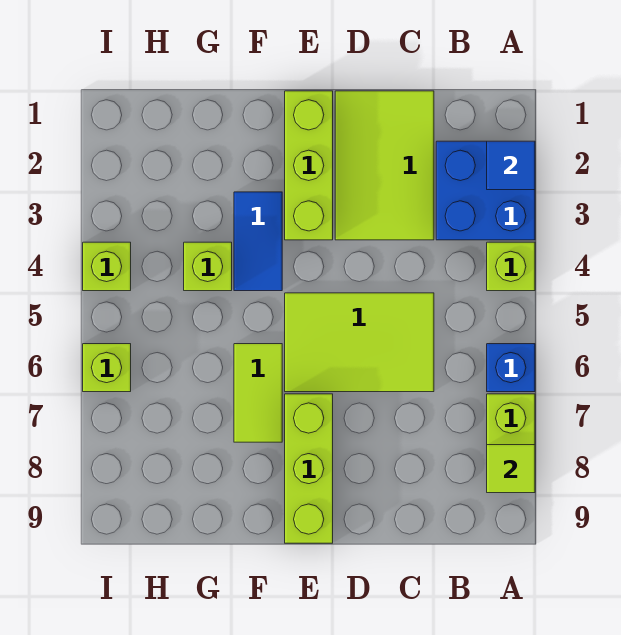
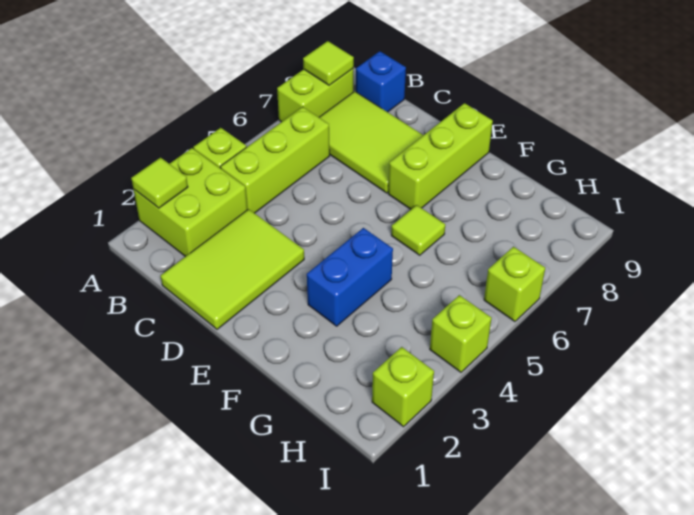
blue 2x2 brick [436,141,535,240] -> lime 2x2 brick [133,148,247,257]
blue 1x1 tile [487,141,535,190] -> lime 1x1 tile [131,158,188,208]
blue 1x1 brick [487,344,535,392] -> blue 1x1 brick moved to [356,51,406,112]
lime 2x3 tile [285,293,434,392] -> lime 2x3 tile moved to [319,91,423,193]
lime 1x3 brick [285,91,333,240] -> lime 1x3 brick moved to [221,107,330,213]
blue 1x2 tile [234,192,282,291] -> blue 1x2 brick [307,228,393,326]
lime 1x2 tile [234,344,282,442] -> lime 1x1 tile [391,205,445,255]
lime 1x1 brick [184,242,232,291] -> lime 1x1 brick moved to [372,347,434,427]

